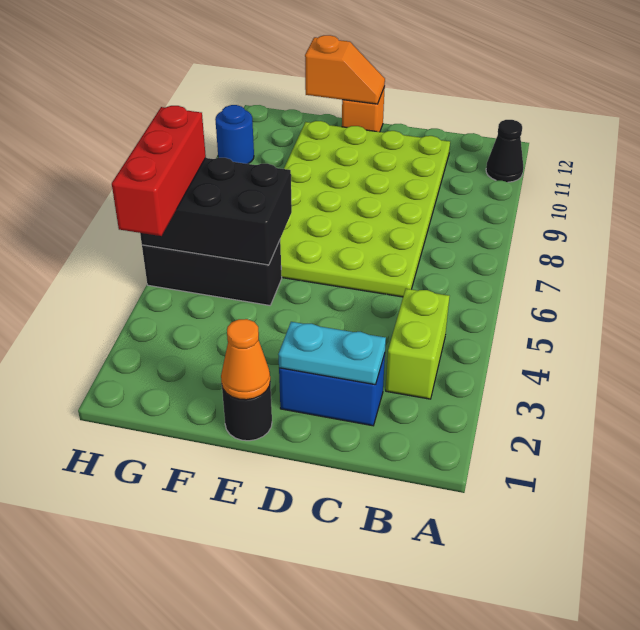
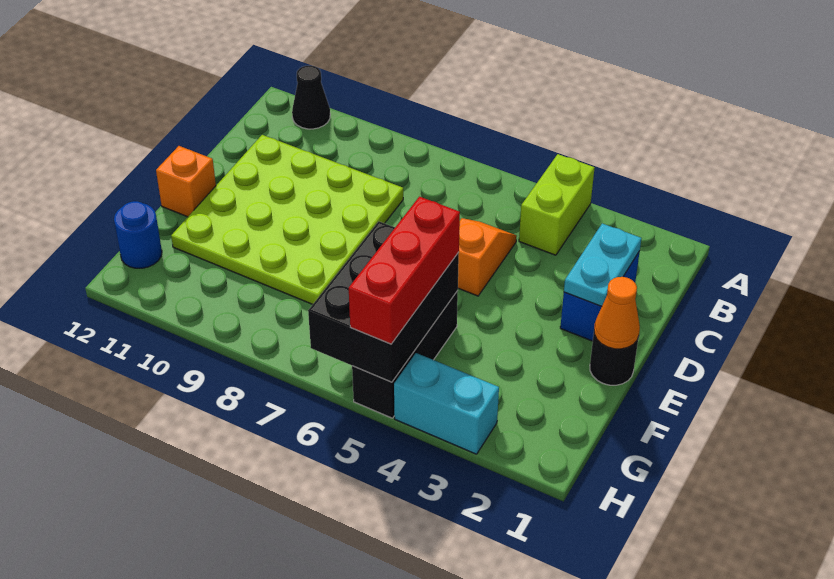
lime 1x2 brick [386,289,450,399] -> lime 1x2 brick turned to [519,154,595,255]
lime 4x6 plate [280,121,450,297] -> lime 4x4 plate [171,135,403,304]
orange 1x2 slope [305,35,385,104] -> orange 1x2 slope moved to [458,218,517,296]
none -> cyan 1x2 brick [394,353,499,454]
red 1x3 brick [112,106,206,236] -> red 1x3 brick turned to [349,197,460,344]
blue 1x1 round brick [215,105,254,164] -> blue 1x1 round brick moved to [114,201,162,268]

